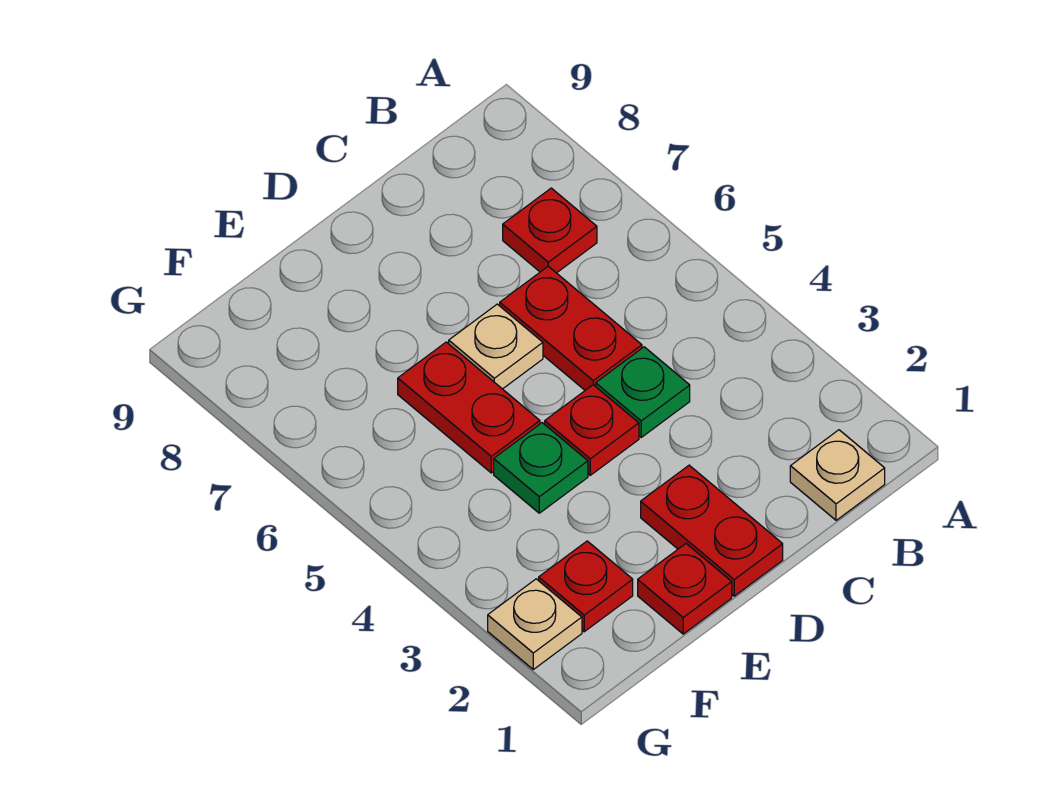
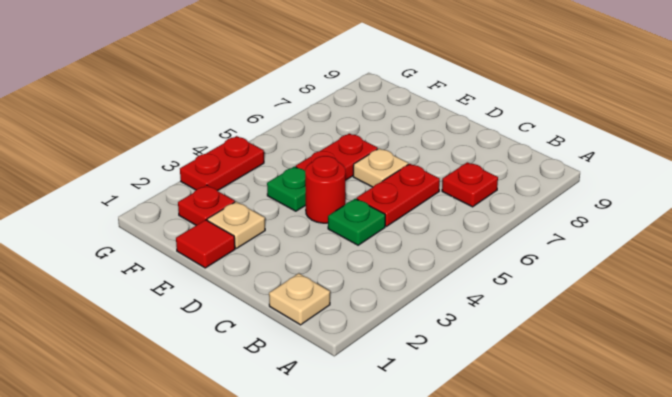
red 1x2 plate [641,465,783,596] -> red 1x2 plate moved to [180,136,264,191]
red 1x1 plate [545,385,639,475] -> red 1x1 round brick [305,156,345,223]
red 1x1 plate [638,544,732,634] -> red 1x1 tile [176,220,235,268]
tan 1x1 plate [488,579,582,669] -> tan 1x1 plate moved to [207,202,265,248]

